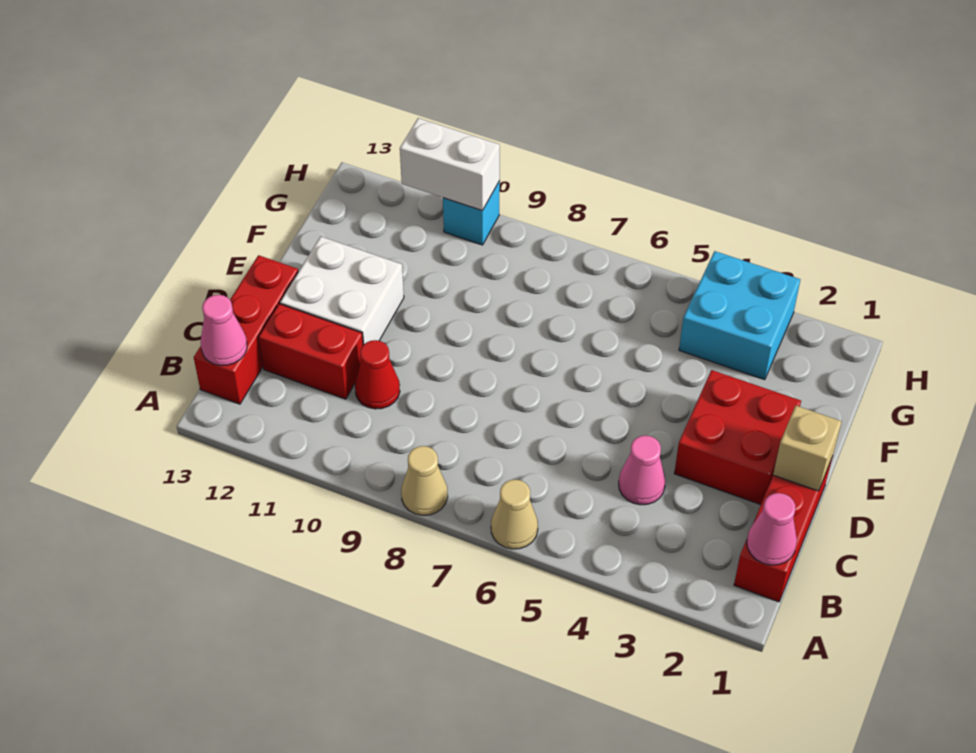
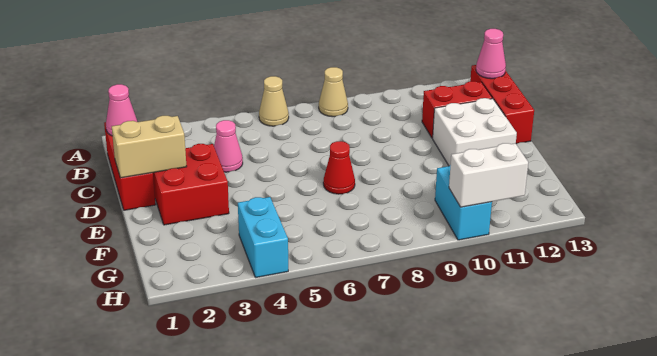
red 1x1 cone [355,340,400,409] -> red 1x1 cone moved to [323,141,355,194]
tan 1x1 brick [773,406,842,491] -> tan 1x2 brick [112,116,187,178]
cyan 2x2 brick [679,251,800,380] -> cyan 1x2 brick [238,197,288,277]
cyan 1x1 brick [443,181,500,245] -> cyan 1x2 brick [435,165,492,240]

